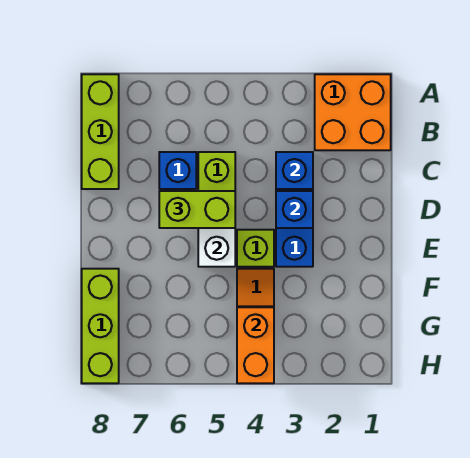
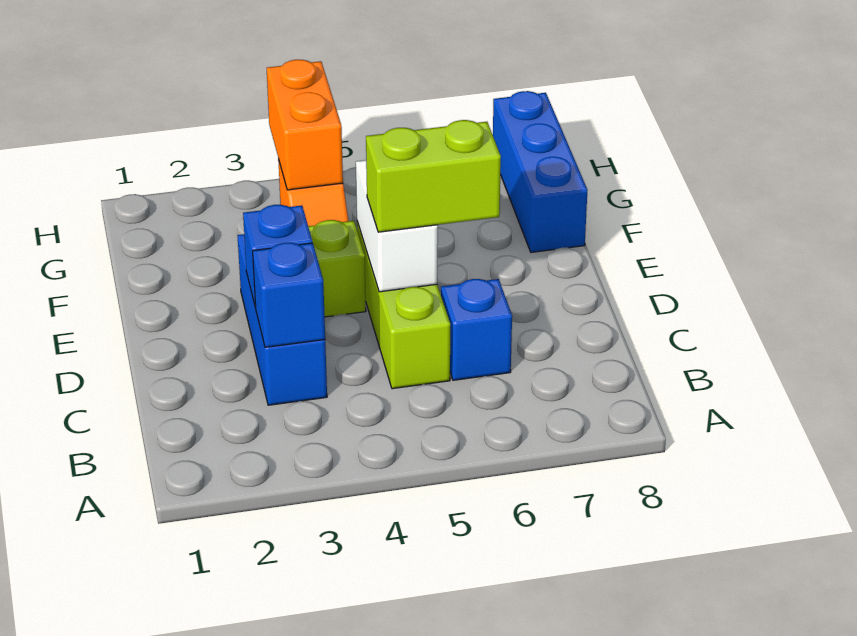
orange 2x2 brick [315,74,391,150] -> none
lime 1x3 brick [82,74,119,189] -> none
lime 1x3 brick [82,269,119,383] -> blue 1x3 brick [493,91,587,252]

